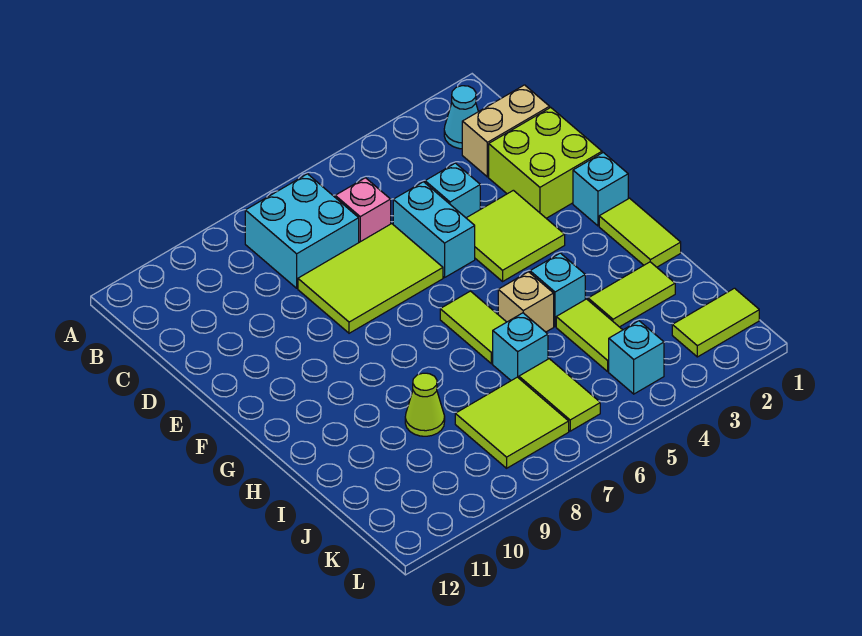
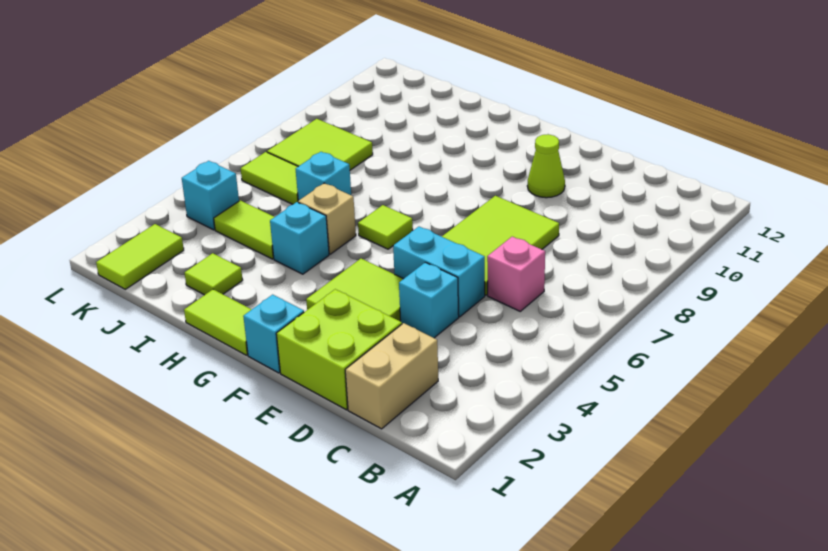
cyan 1x1 cone [444,86,478,149] -> none
cyan 2x2 brick [245,174,359,288] -> none
lime 1x2 tile [440,291,506,364] -> lime 1x1 tile [358,205,413,249]
lime 1x2 tile [588,262,675,327] -> lime 1x1 tile [185,253,243,295]
lime 1x1 cone [405,373,445,436] -> lime 1x1 cone moved to [527,134,565,198]

